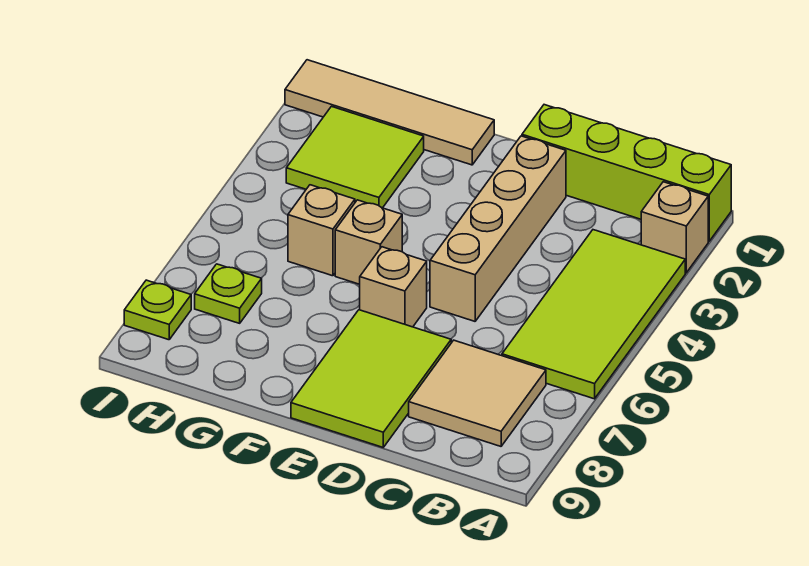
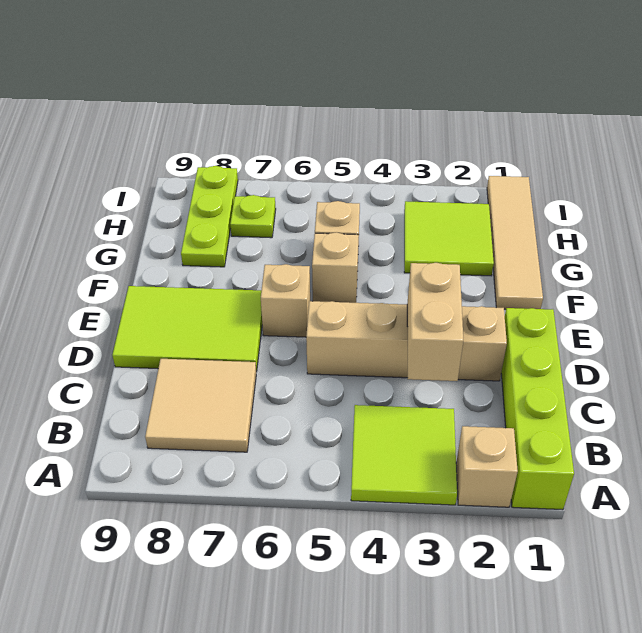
lime 2x4 tile [502,230,685,399] -> lime 2x2 tile [351,405,457,505]
none -> tan 1x2 brick [407,263,463,381]
lime 1x1 plate [124,280,191,340] -> lime 1x3 plate [181,166,238,267]

